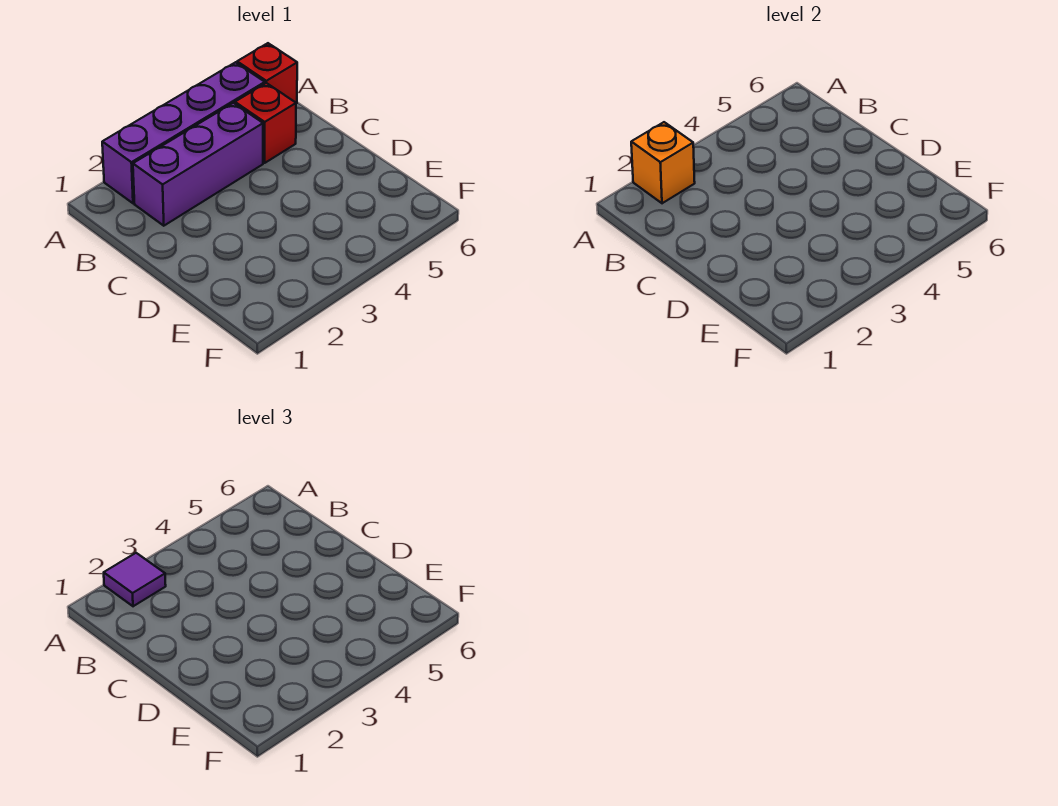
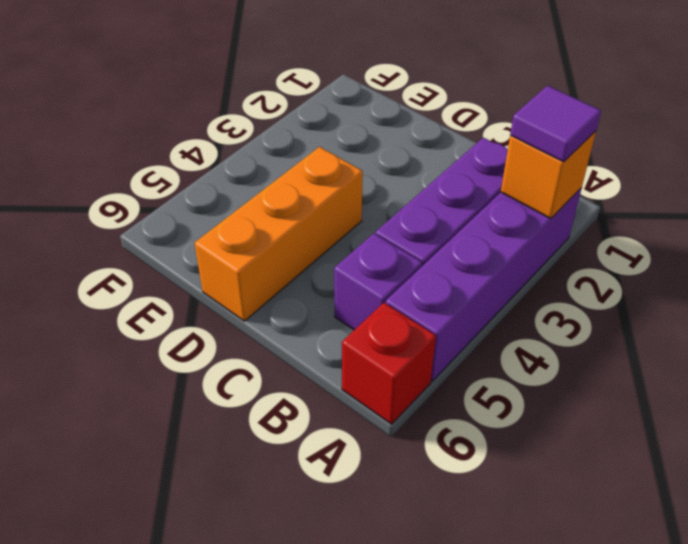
red 1x1 brick [235,83,296,163] -> purple 1x1 brick [334,233,422,330]
none -> orange 1x3 brick [195,147,363,321]

